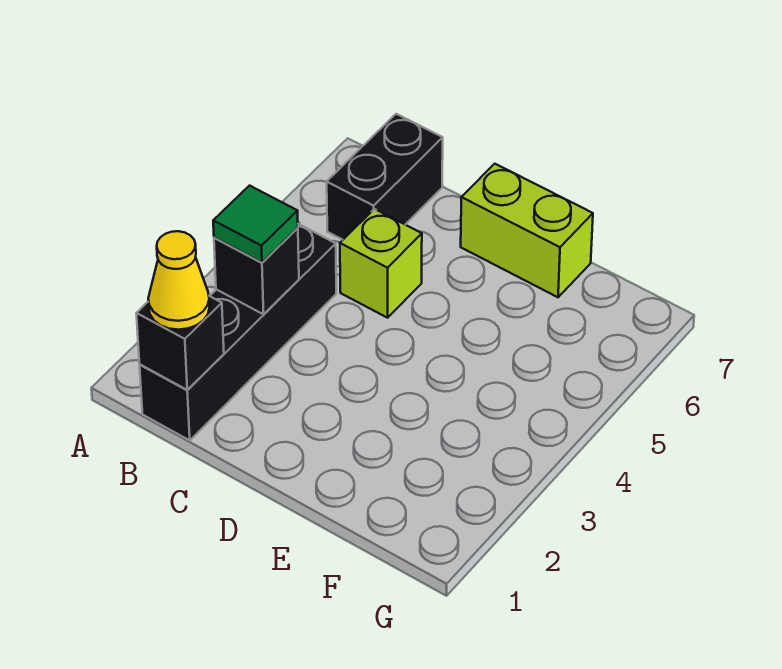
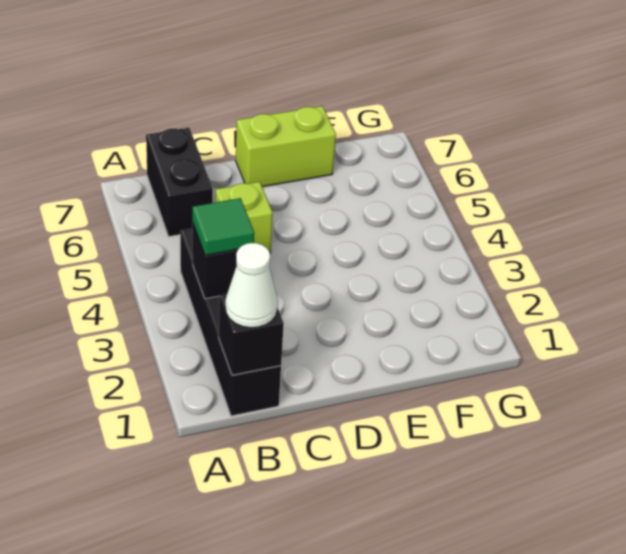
yellow 1x1 cone [148,231,210,330] -> white 1x1 cone [225,243,278,328]

